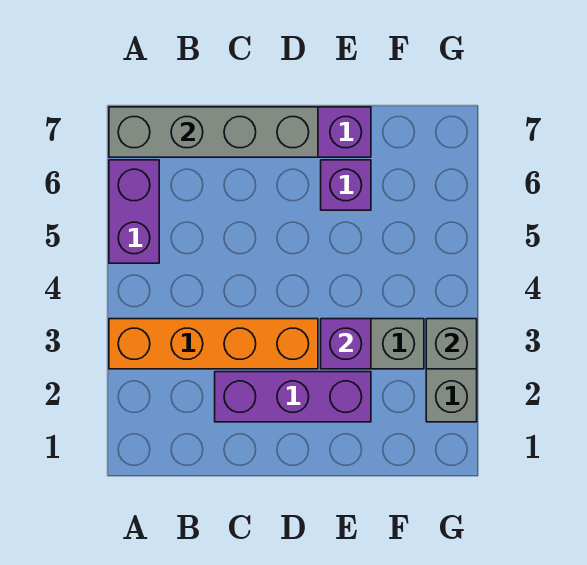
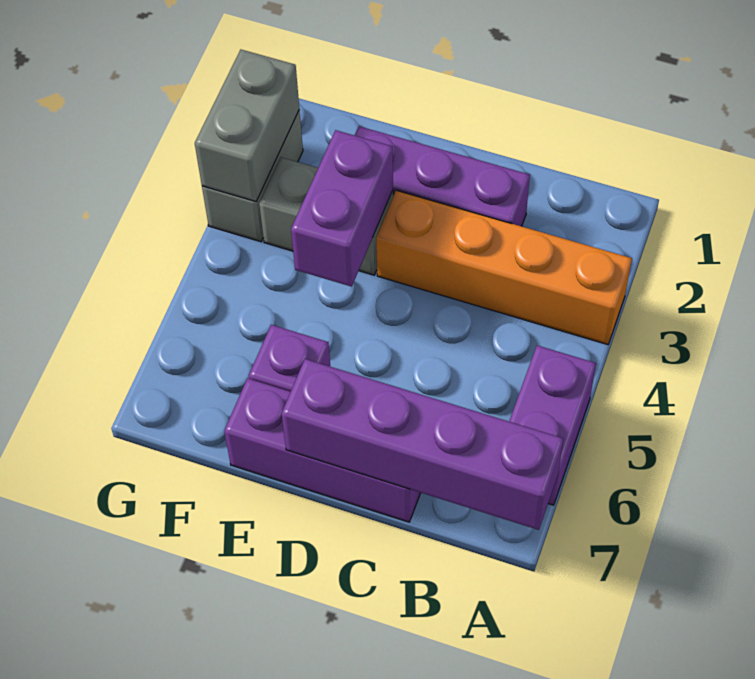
grey 1x4 brick [109,107,318,157] -> purple 1x4 brick [282,359,563,530]
purple 1x1 brick [321,319,371,369] -> purple 1x2 brick [291,130,393,287]
grey 1x1 brick [426,319,477,369] -> grey 1x2 brick [195,50,299,202]

